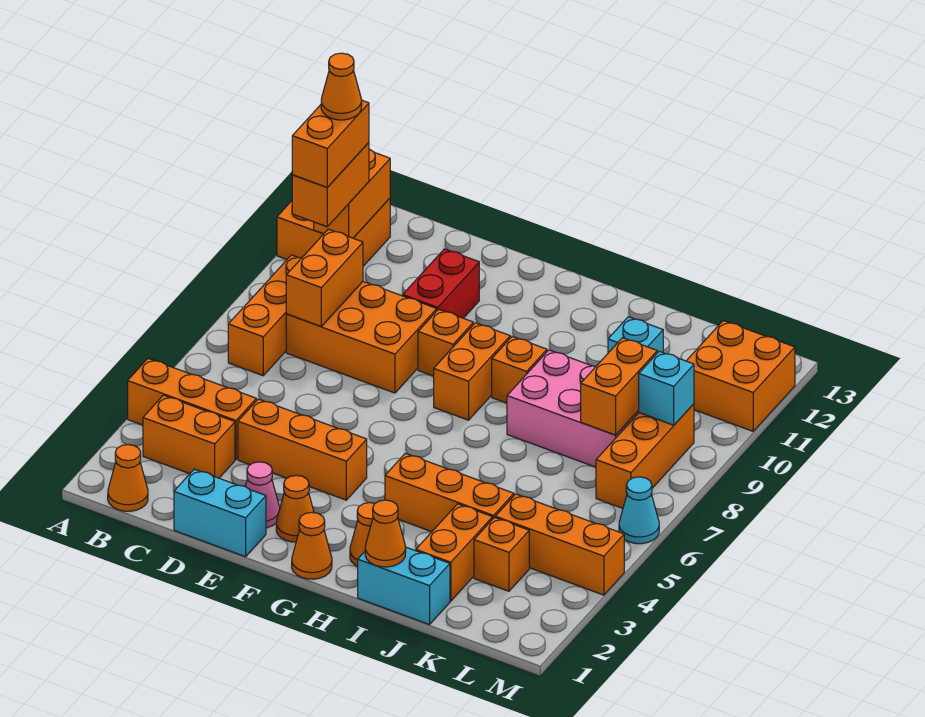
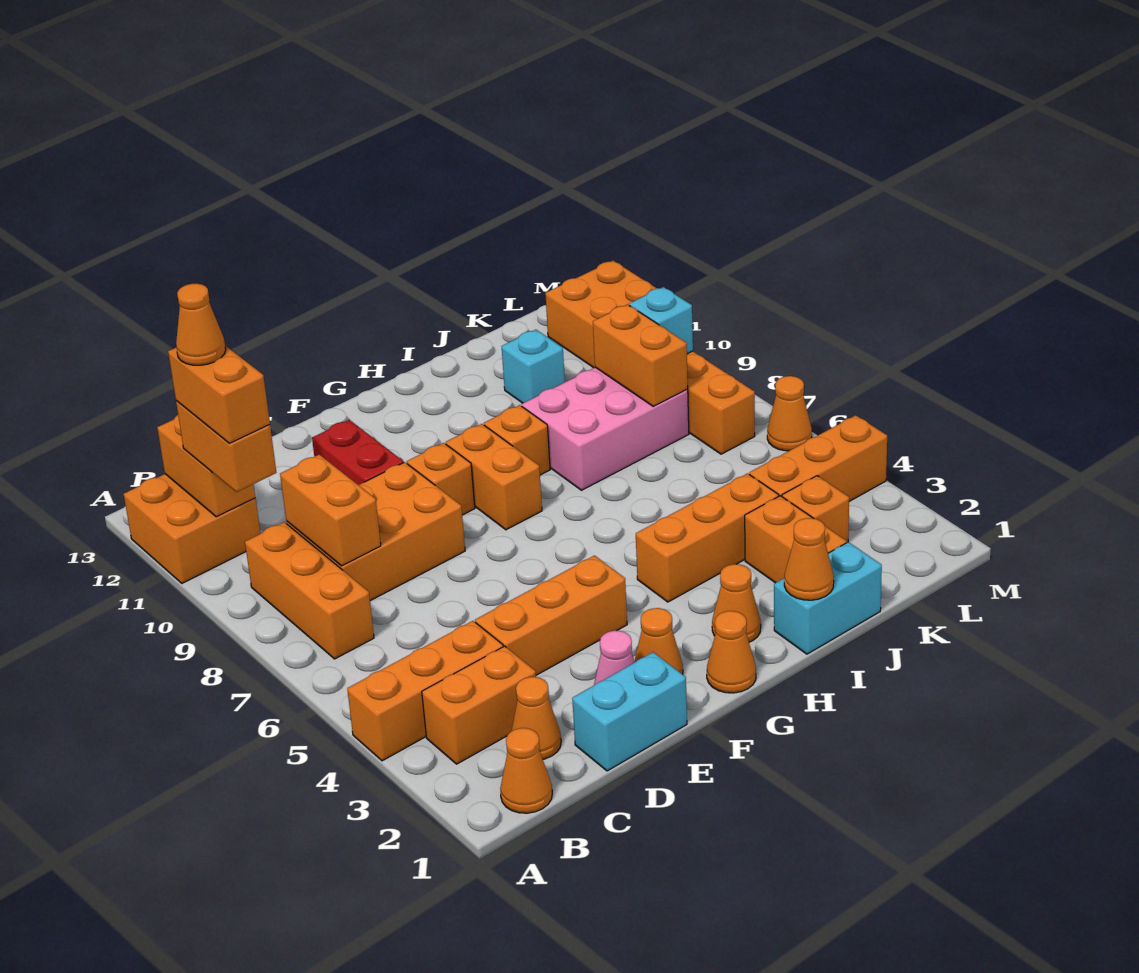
none -> orange 1x1 cone [511,677,561,759]
cyan 1x1 cone [619,477,659,544] -> orange 1x1 cone [767,376,812,451]

